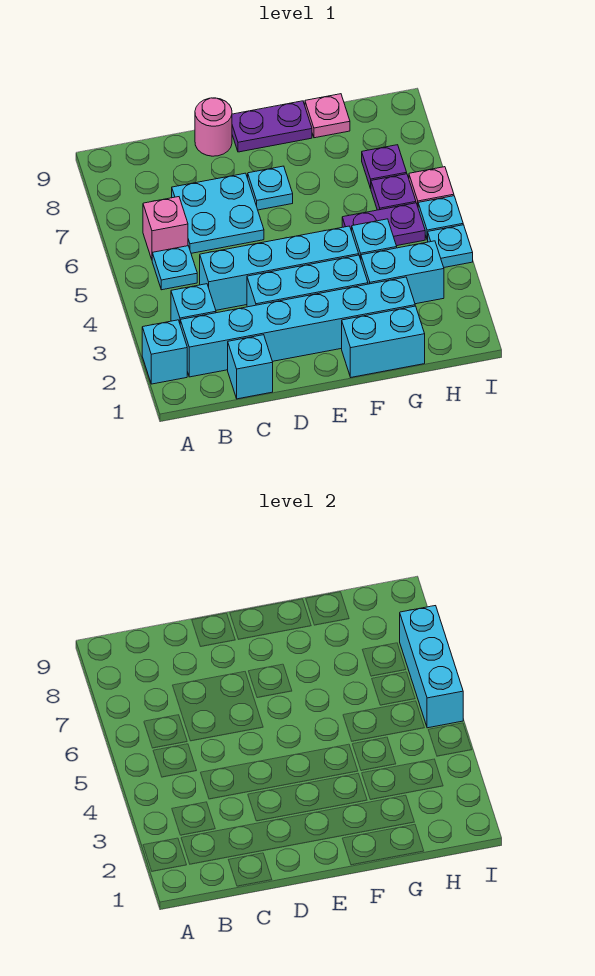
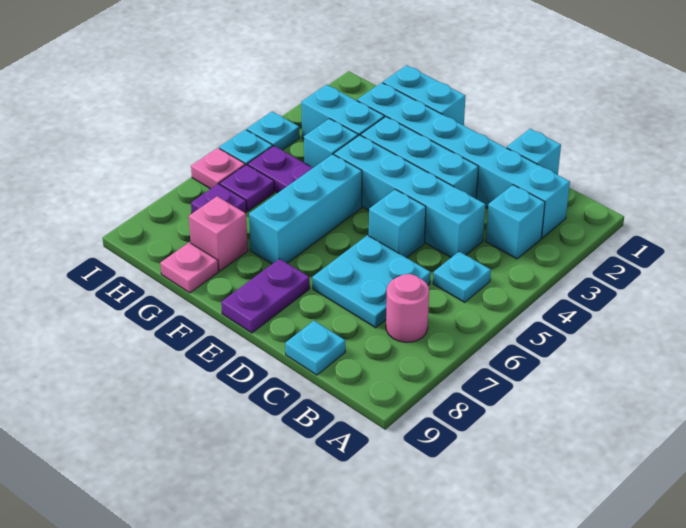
cyan 1x1 brick [142,320,187,384] -> cyan 1x1 brick moved to [369,189,426,258]
pink 1x1 brick [143,197,188,259] -> pink 1x1 brick moved to [189,196,248,271]
pink 1x1 round brick [195,98,232,156] -> pink 1x1 round brick moved to [386,274,429,342]
cyan 1x1 plate [248,166,293,210] -> cyan 1x1 plate moved to [285,321,345,375]
purple 1x2 plate [232,101,312,152] -> purple 1x2 plate turned to [221,259,310,333]
cyan 1x3 brick [400,606,463,728] -> cyan 1x3 brick moved to [249,154,362,264]

